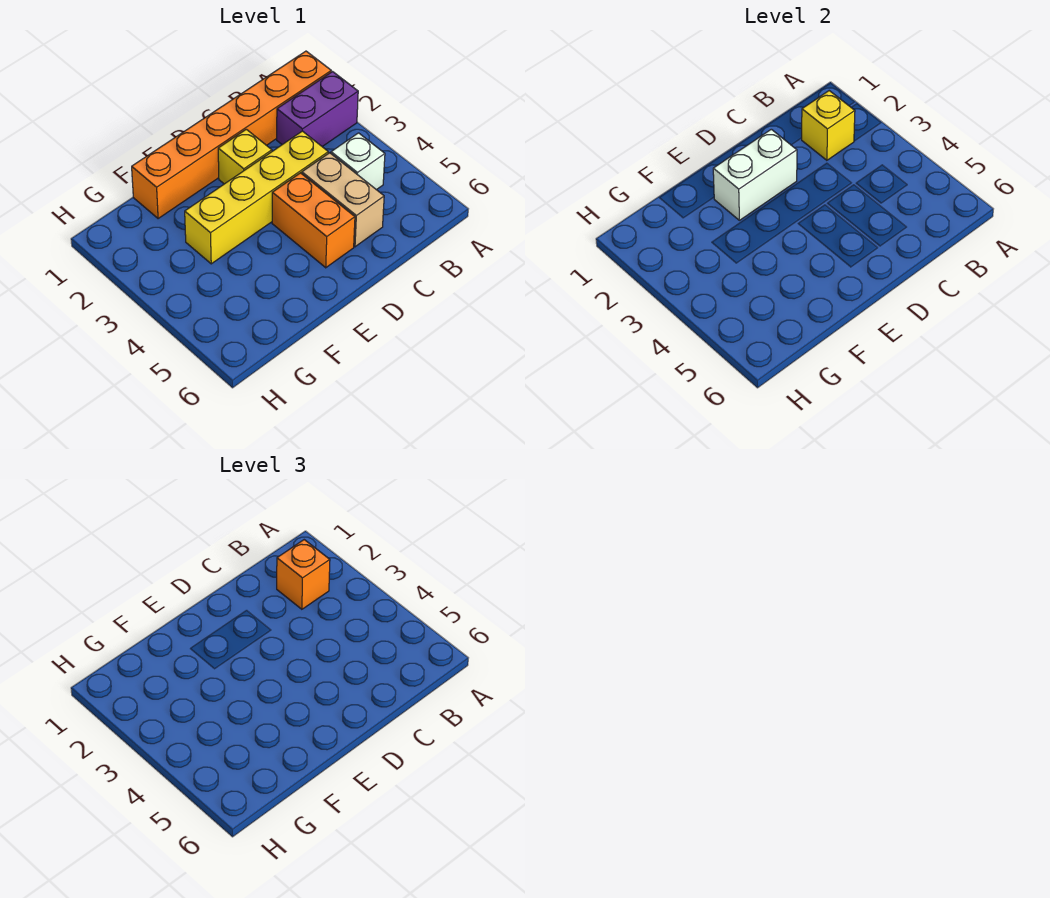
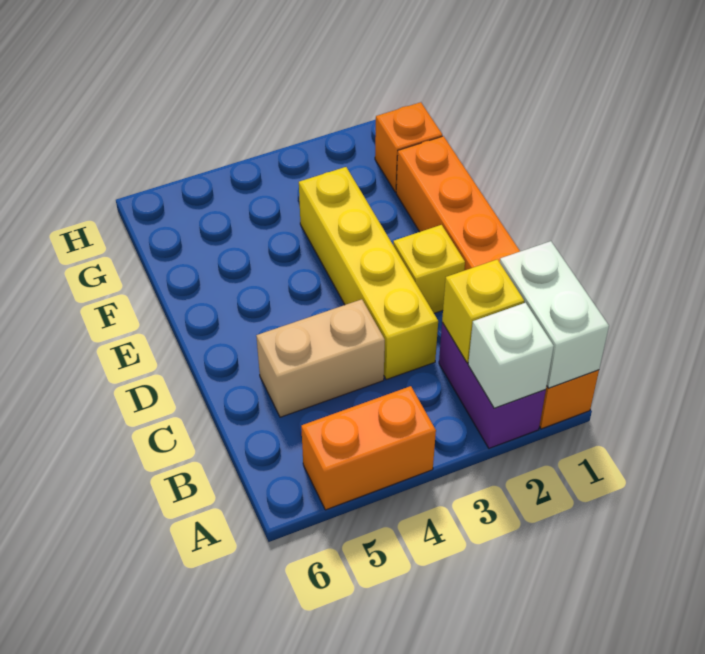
orange 1x1 brick [277,540,330,609] -> orange 1x1 brick moved to [375,102,442,192]
white 1x1 brick [331,133,385,190] -> white 1x1 brick moved to [468,303,554,408]
white 1x2 brick [713,129,797,220] -> white 1x2 brick moved to [500,241,609,388]
orange 1x2 brick [272,173,355,268] -> orange 1x2 brick moved to [301,386,436,510]

